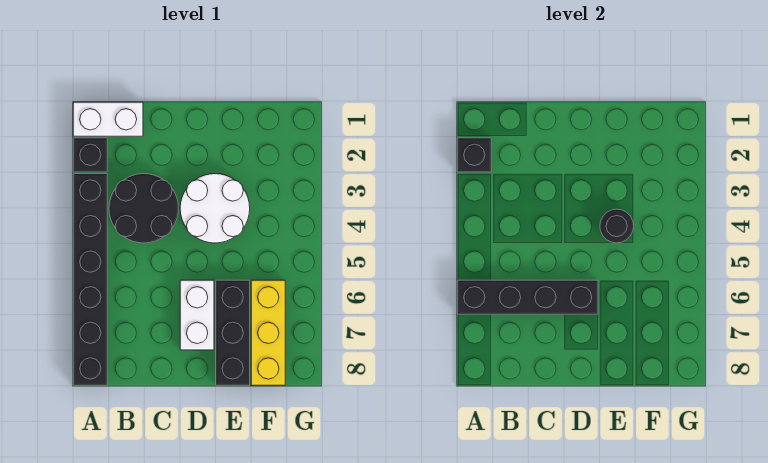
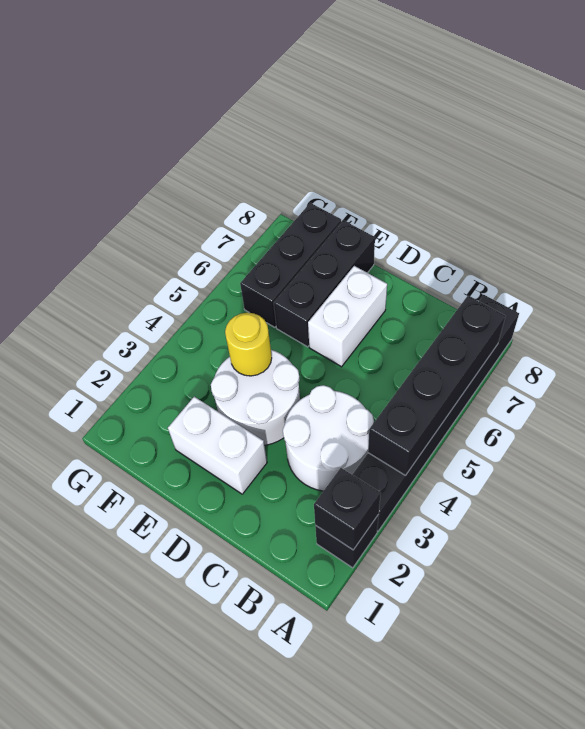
white 1x2 brick [73,102,143,136] -> white 1x2 brick moved to [168,397,267,494]
black 1x4 brick [457,280,598,314] -> black 1x4 brick turned to [368,296,505,476]
black 2x2 round brick [109,174,178,243] -> white 2x2 round brick [283,385,374,491]
black 1x1 round brick [600,209,634,243] -> yellow 1x1 round brick [225,313,272,376]
yellow 1x3 brick [251,280,285,385] -> black 1x3 brick [240,203,341,327]

